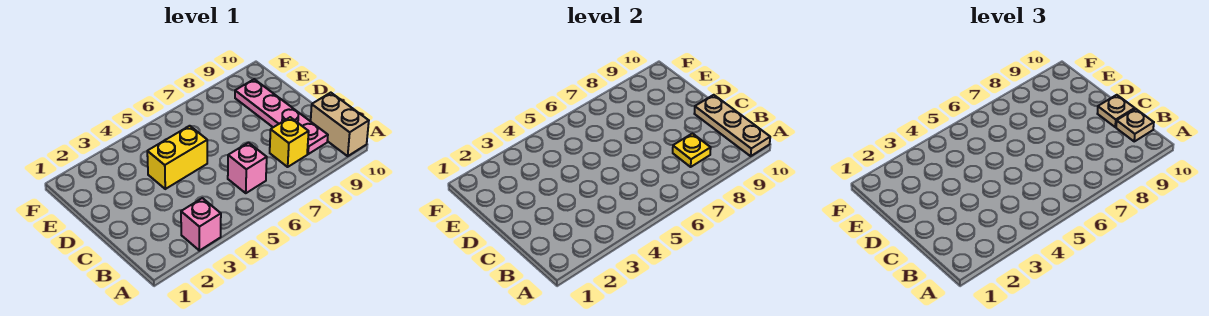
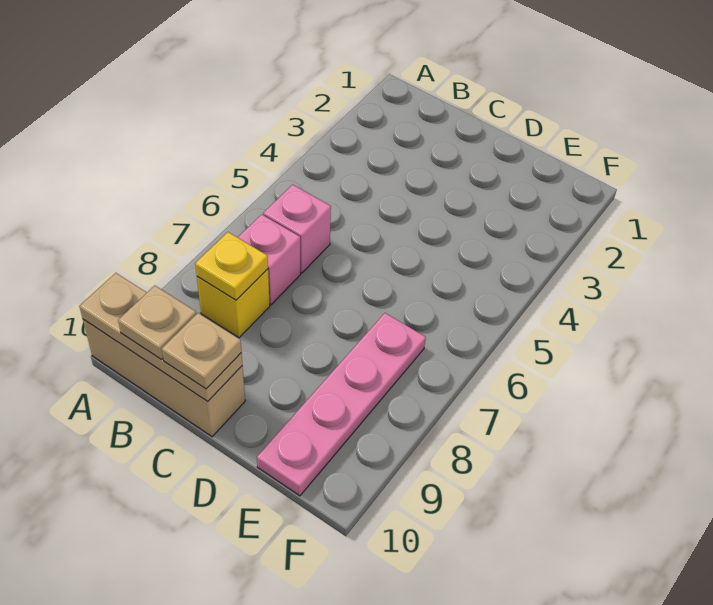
pink 1x1 brick [181,198,221,251] -> pink 1x1 brick moved to [238,214,300,305]
tan 1x2 brick [311,93,369,156] -> tan 1x3 brick [83,319,245,437]
pink 1x4 plate [235,79,328,154] -> pink 1x4 plate turned to [257,313,426,496]
yellow 1x2 brick [147,126,207,189] -> none

